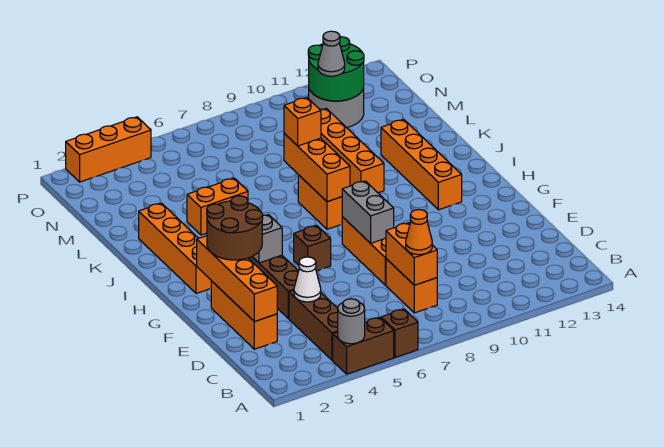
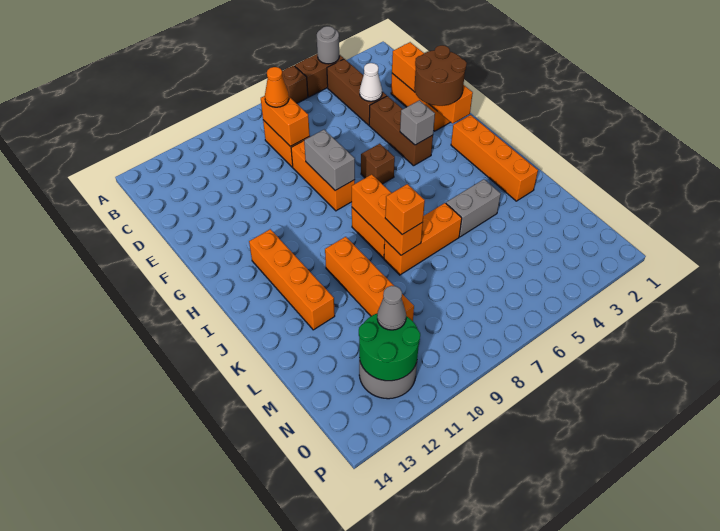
orange 1x2 brick [187,178,248,235] -> grey 1x2 brick [446,179,501,237]
orange 1x3 brick [66,117,151,182] -> orange 1x3 brick moved to [384,203,462,275]

